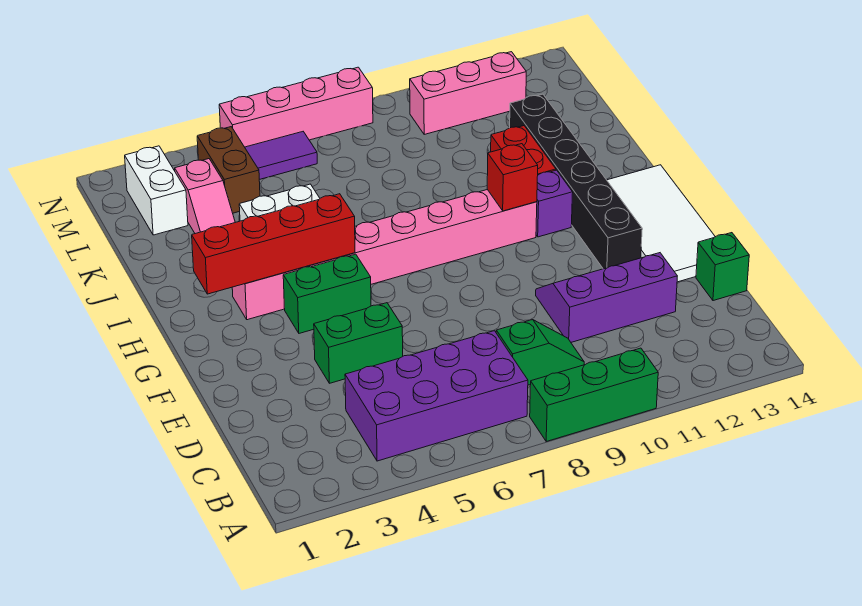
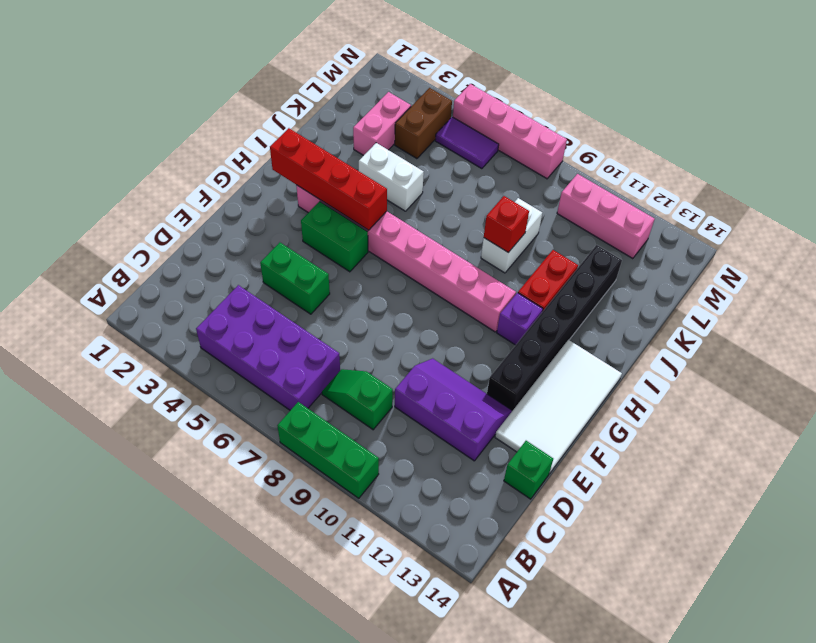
green 1x2 slope [496,320,584,385] -> green 1x2 slope turned to [322,369,393,430]
red 1x1 brick [487,144,538,211] -> red 1x1 brick moved to [484,196,529,252]
pink 1x2 slope [175,159,235,234] -> pink 1x2 brick [353,92,411,156]
white 1x2 brick [125,146,188,235] -> white 1x2 brick moved to [481,198,542,273]

